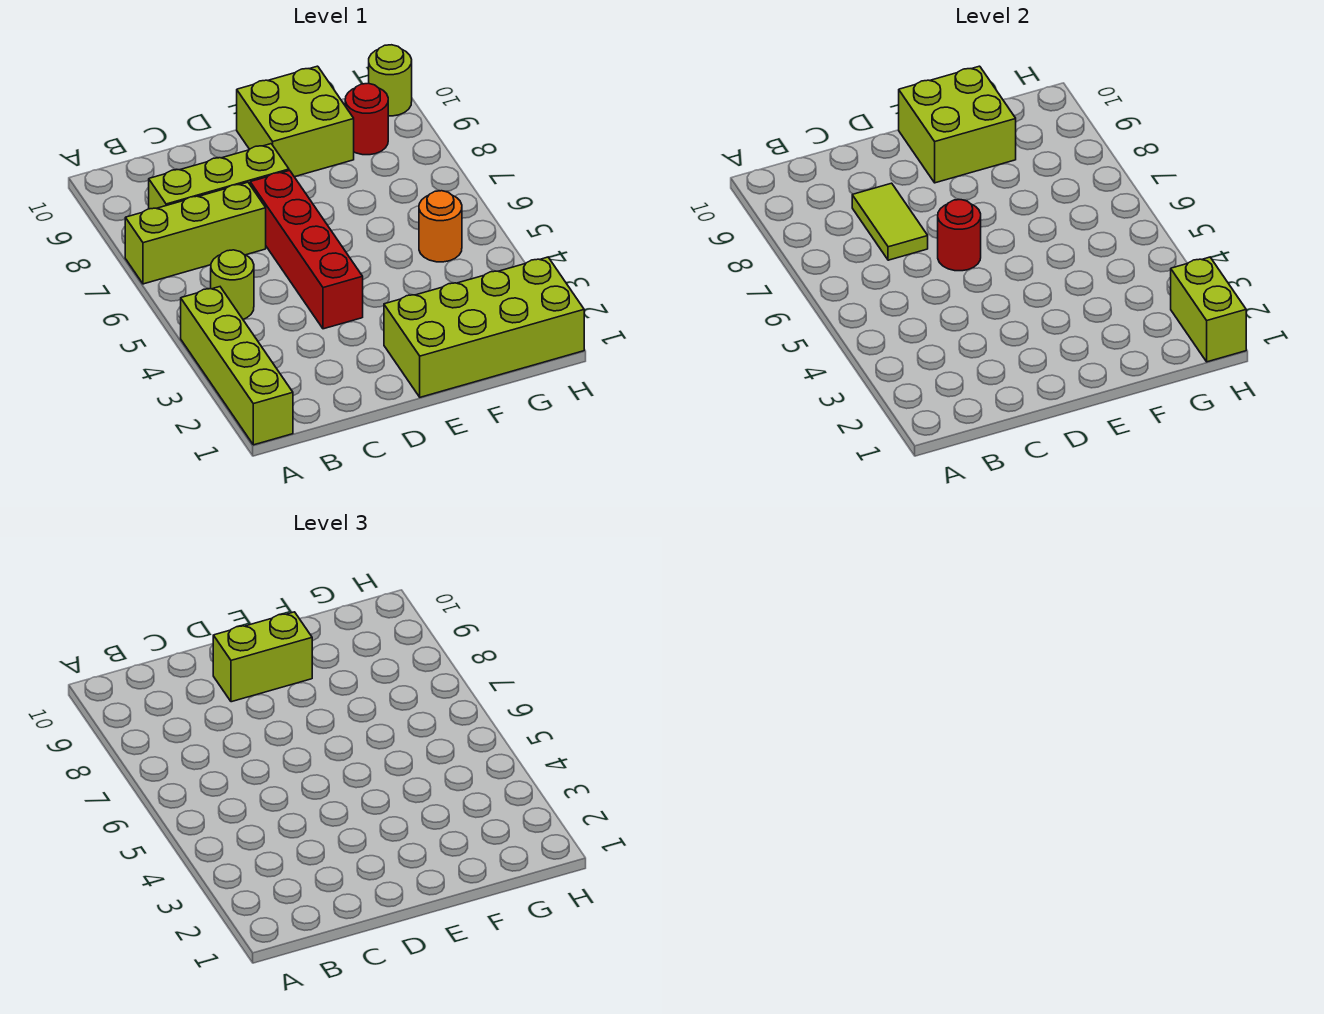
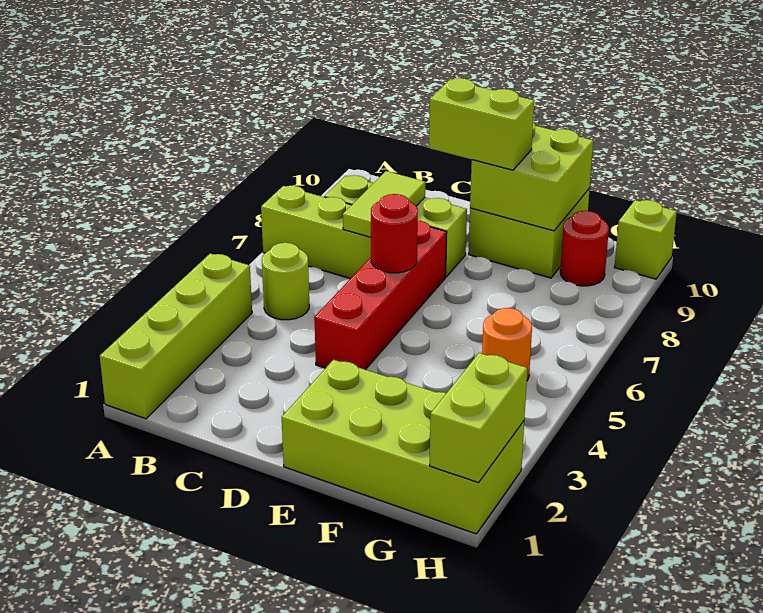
lime 1x1 round brick [369,45,412,116] -> lime 1x1 brick [615,200,677,279]

